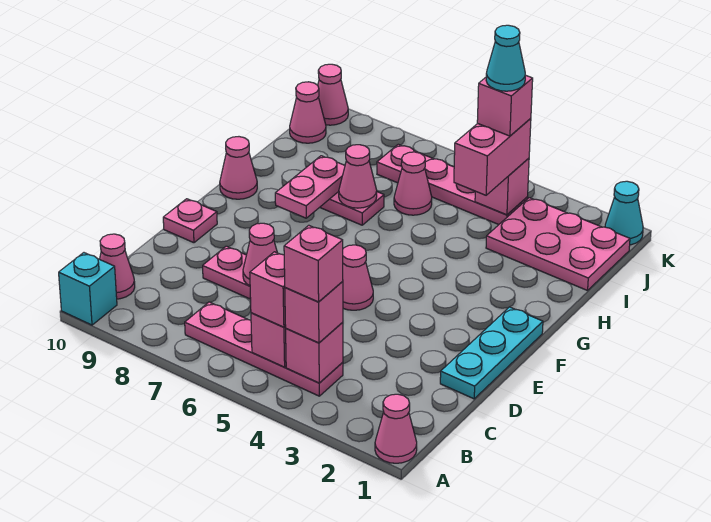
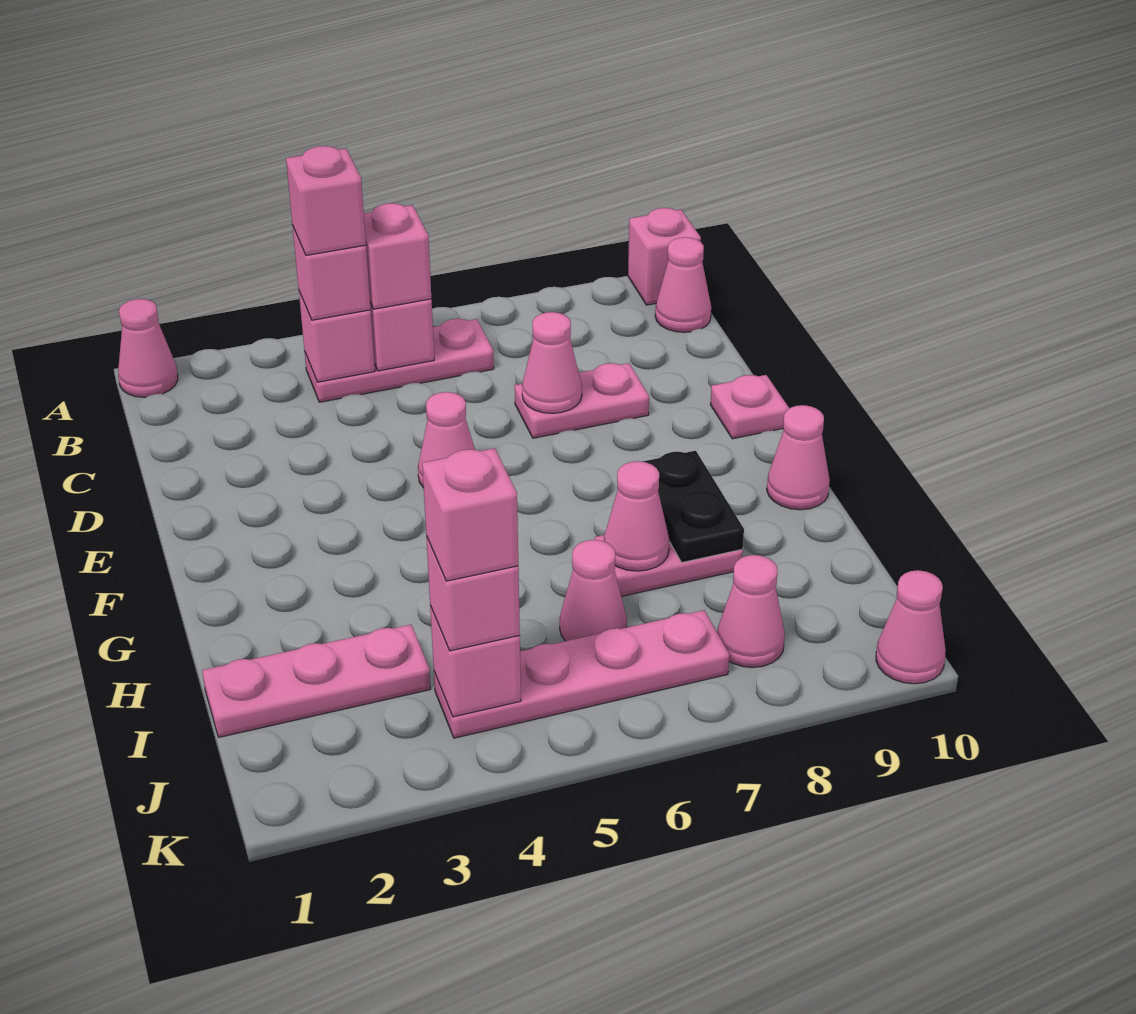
cyan 1x1 brick [59,253,117,325] -> pink 1x1 brick [628,208,701,305]
pink 1x4 plate [185,302,343,396] -> pink 1x3 plate [305,319,494,402]
cyan 1x3 plate [440,307,543,399] -> none
pink 1x2 plate [275,156,345,218] -> black 1x2 plate [642,451,744,562]
pink 2x3 plate [486,198,630,291] -> pink 1x3 plate [202,625,431,737]
pink 1x2 brick [454,118,531,195] -> pink 1x1 brick [426,536,520,651]
cyan 1x1 cone [486,25,525,91] -> none
pink 1x1 cone [290,82,326,143] -> pink 1x1 cone moved to [717,555,785,668]
cyan 1x1 cone [605,181,643,245] -> none

